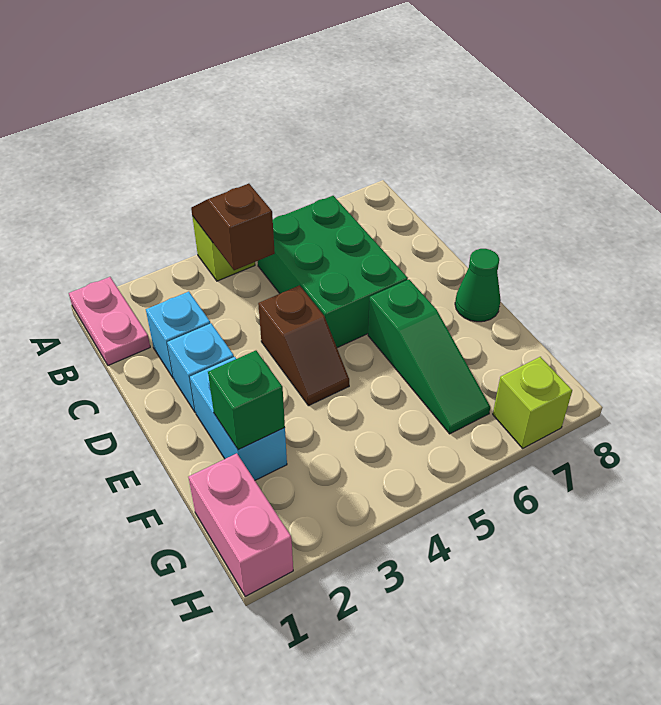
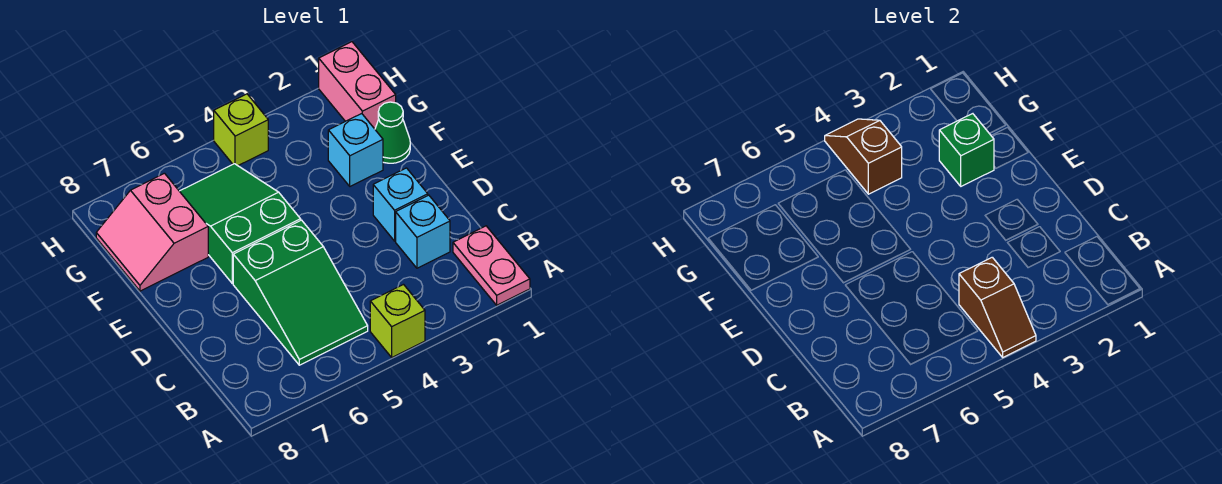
green 2x3 brick [258,196,408,348] -> green 2x3 slope [233,220,368,365]
brown 1x2 slope [258,286,349,406] -> brown 1x2 slope moved to [825,119,902,194]
cyan 1x2 brick [190,357,287,480] -> cyan 1x1 brick [328,114,383,186]
green 1x3 slope [368,280,490,434] -> green 2x3 slope [180,164,301,283]
green 1x1 cone [455,249,501,322] -> green 1x1 cone moved to [375,102,410,163]
none -> pink 2x2 slope [96,173,208,291]
lime 1x1 brick [493,357,572,448] -> lime 1x1 brick moved to [214,94,268,166]

